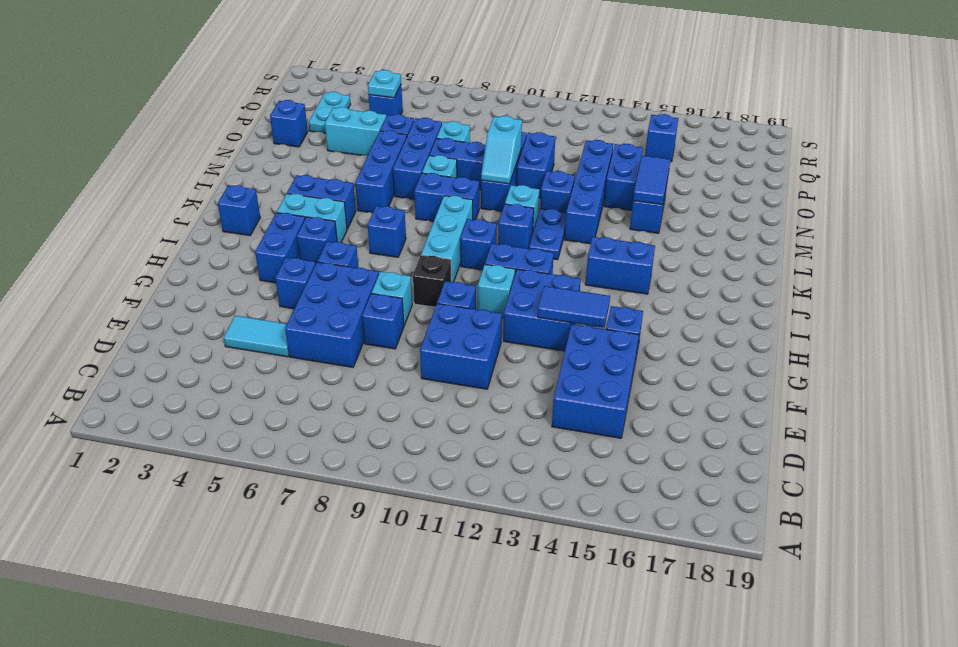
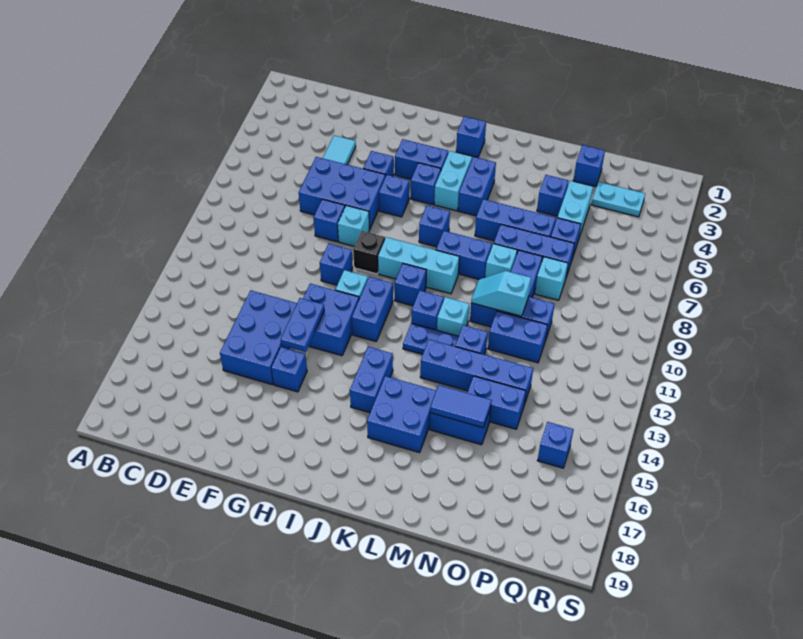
blue 2x3 brick [552,324,639,438] -> blue 2x3 brick turned to [220,290,297,384]
blue 2x2 brick [420,304,502,389] -> blue 2x2 brick moved to [367,376,436,453]
blue 1x2 tile [538,286,610,327] -> blue 1x2 plate [281,298,324,352]
blue 1x2 brick [414,173,479,222] -> blue 1x2 brick turned to [436,231,492,279]
blue 1x1 brick [369,85,403,117] -> blue 1x1 brick moved to [537,175,569,216]
cyan 1x1 plate [368,70,401,98] -> none

